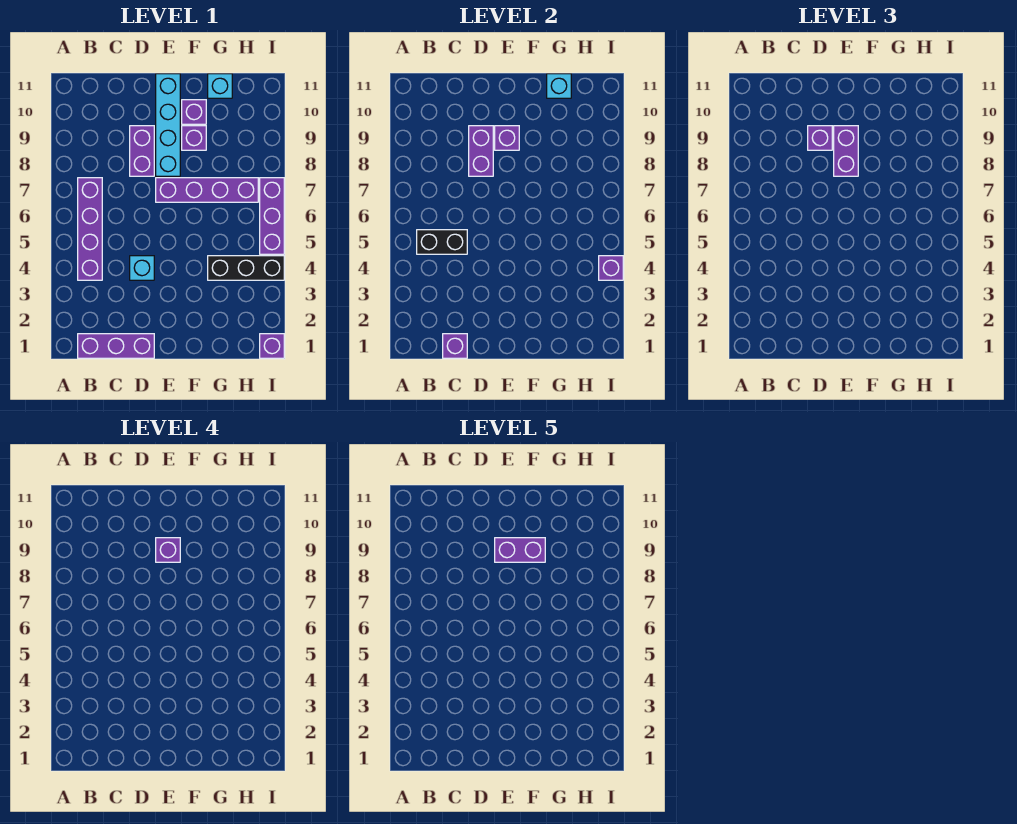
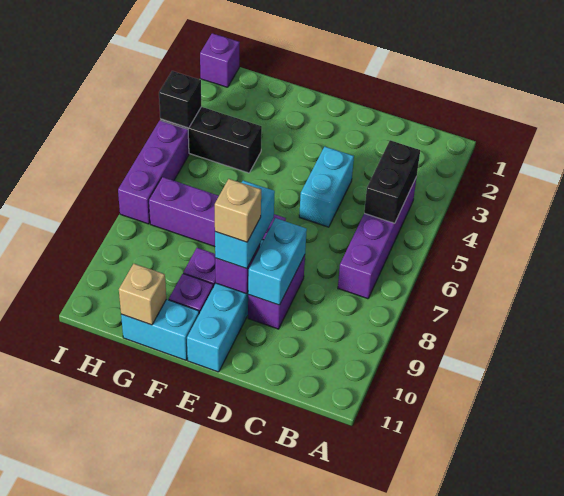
purple 1x3 brick [78,334,154,358] -> none
black 1x2 brick [417,230,467,254] -> black 1x2 brick turned to [364,140,420,223]
purple 1x1 brick [443,334,467,358] -> none
cyan 1x1 brick [130,256,154,280] -> cyan 1x2 brick [299,147,354,227]
purple 1x2 brick [469,126,493,176] -> cyan 1x2 brick [248,218,307,305]
purple 1x1 brick [808,126,832,150] -> none
purple 1x2 brick [834,126,858,176] -> cyan 1x2 brick [215,181,275,269]
purple 1x1 brick [156,538,180,562] -> tan 1x1 brick [215,179,261,242]
purple 1x2 brick [495,538,545,562] -> none
cyan 1x1 brick [208,74,232,98] -> cyan 1x2 brick [121,299,199,360]
cyan 1x1 brick [547,74,571,98] -> tan 1x1 brick [119,264,166,325]
purple 1x1 brick [599,256,623,280] -> black 1x1 brick [159,71,201,128]

